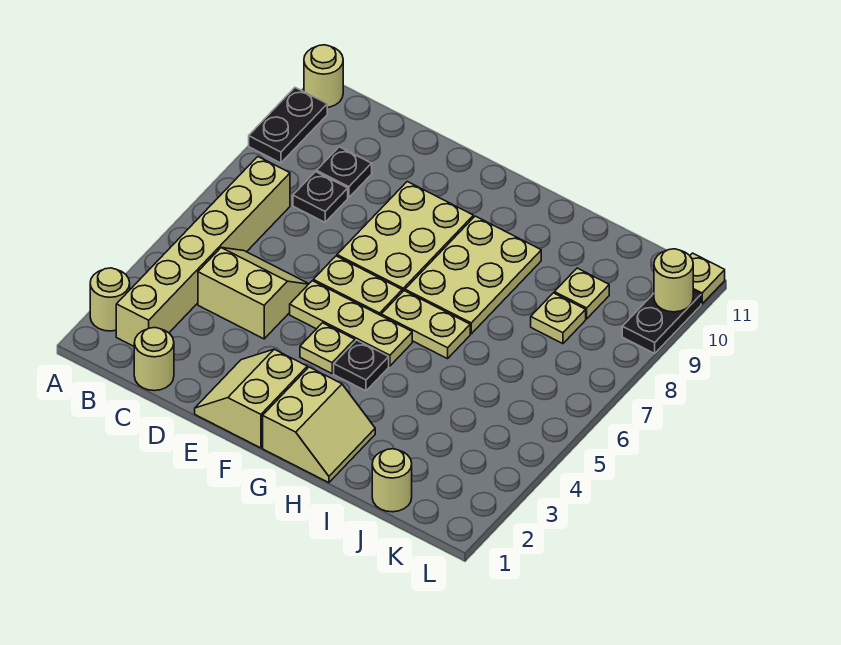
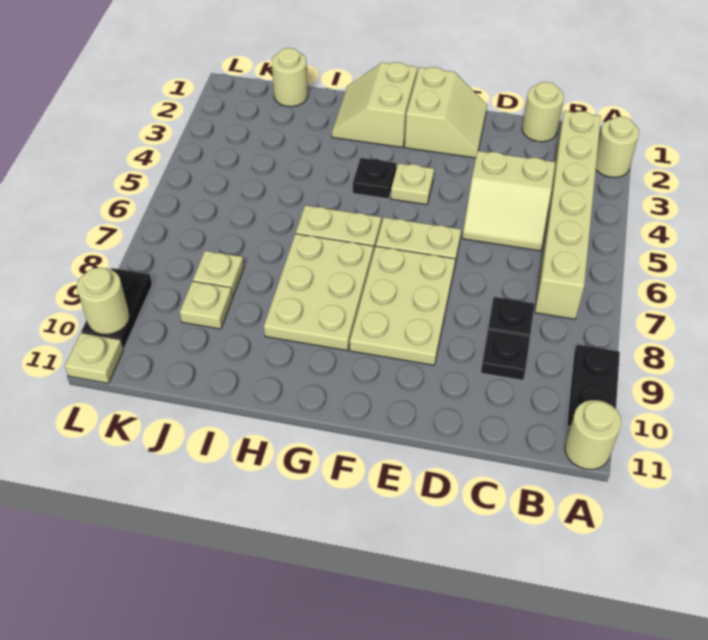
tan 1x3 plate [290,281,412,366] -> none

